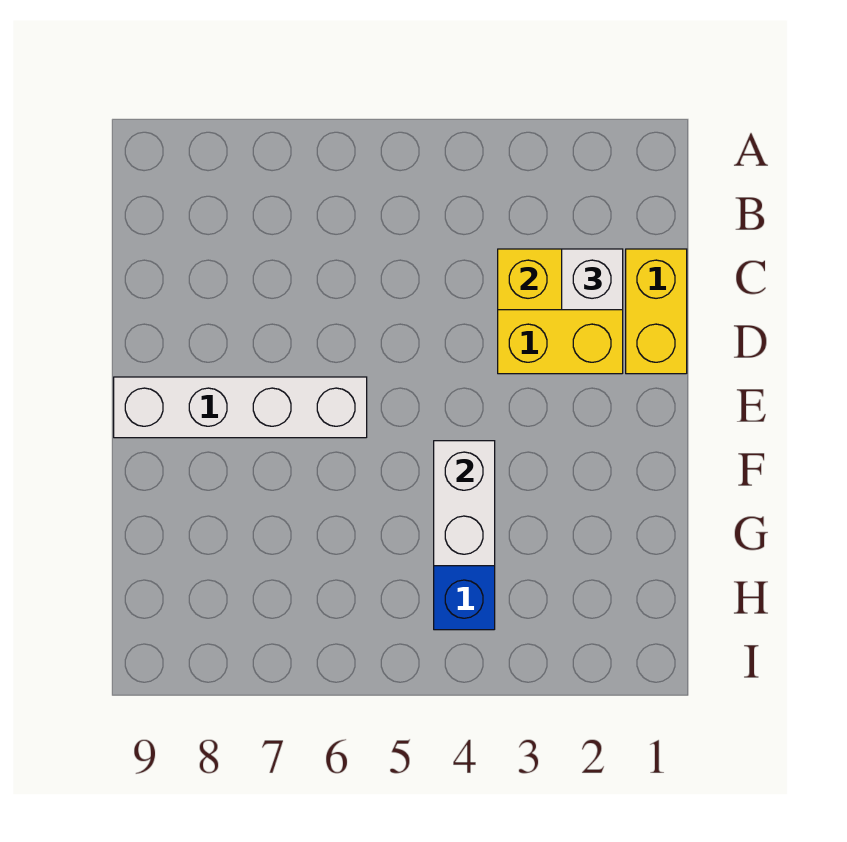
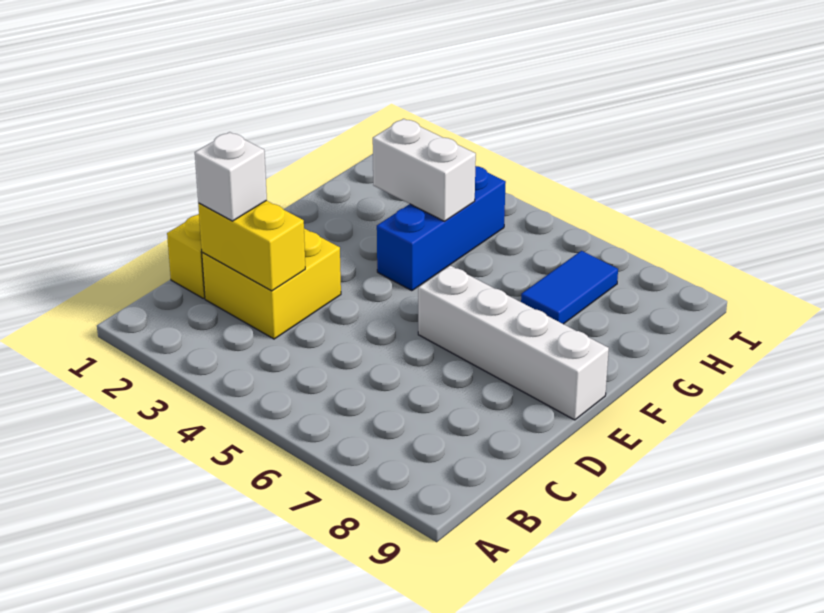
white 1x2 brick [434,441,495,566] -> white 1x2 brick turned to [373,119,476,221]
none -> blue 1x2 tile [521,251,618,324]

